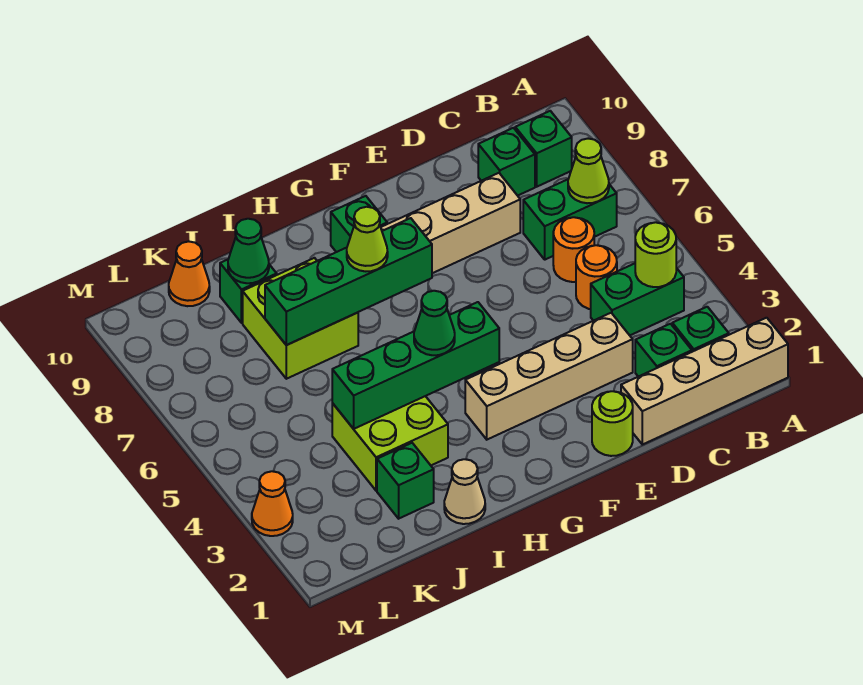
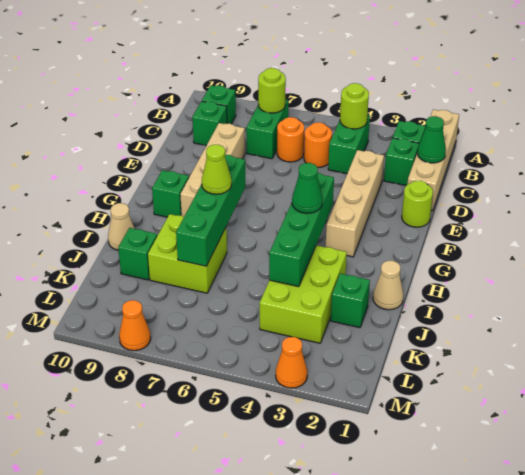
lime 1x1 cone [568,139,609,203] -> lime 1x1 round brick [258,68,286,113]
lime 2x2 brick [332,396,448,491] -> lime 2x3 brick [260,245,347,343]
none -> tan 1x1 cone [108,203,134,250]
green 1x1 cone [228,219,269,283] -> green 1x1 cone moved to [418,116,446,163]
orange 1x1 cone [169,241,210,306] -> orange 1x1 cone moved to [119,300,151,351]

